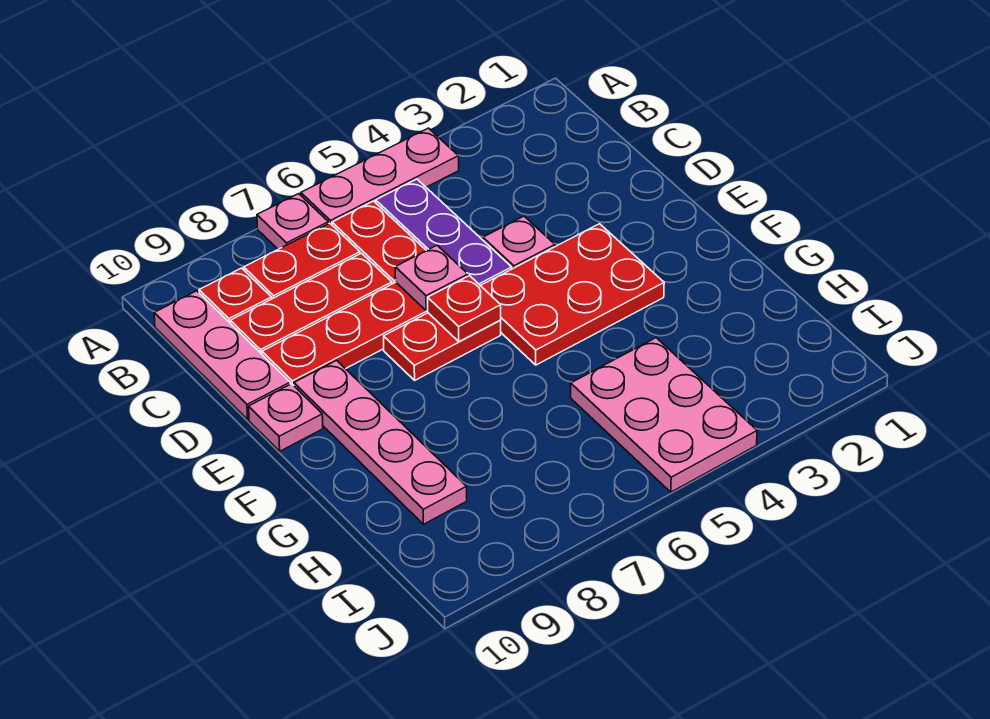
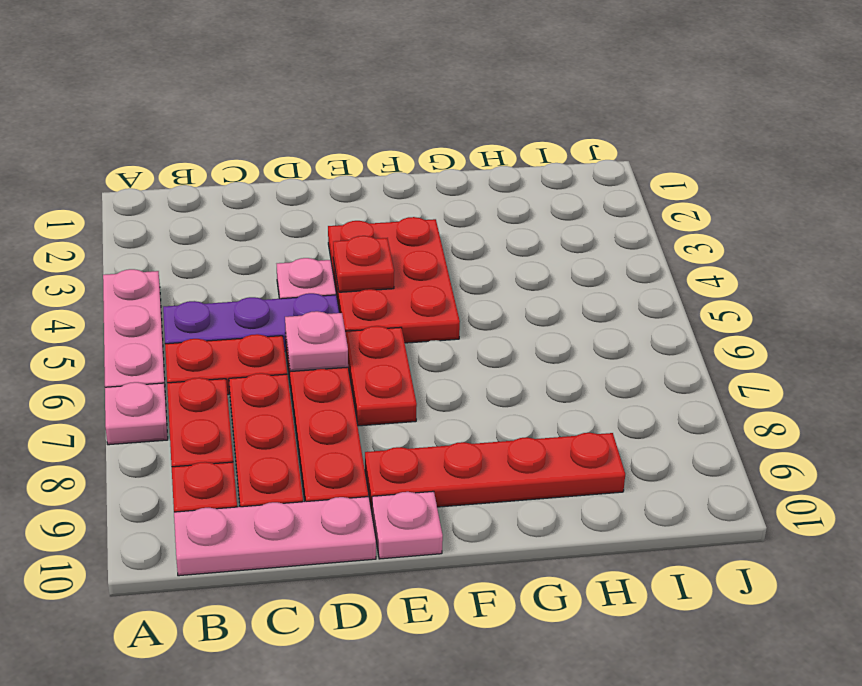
red 1x1 plate [428,276,501,342] -> red 1x1 plate moved to [333,236,394,292]
pink 1x4 plate [294,360,467,524] -> red 1x4 plate [365,433,625,512]
pink 2x3 plate [571,338,757,492] -> none

